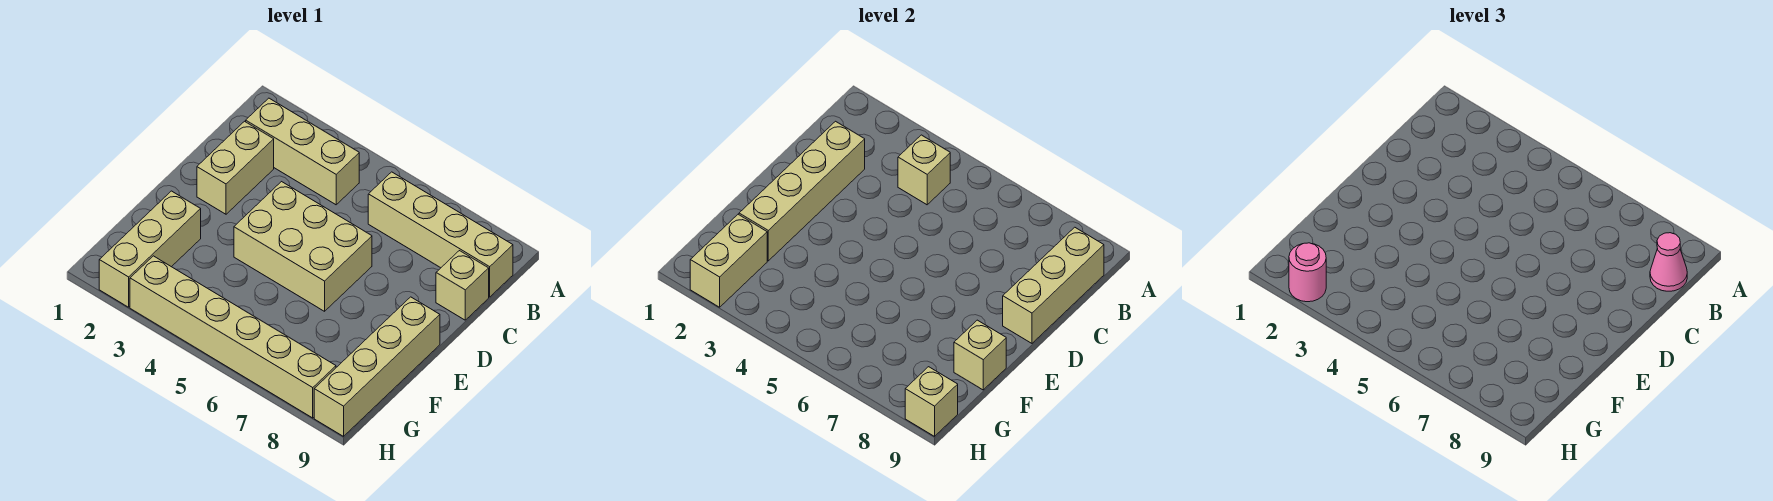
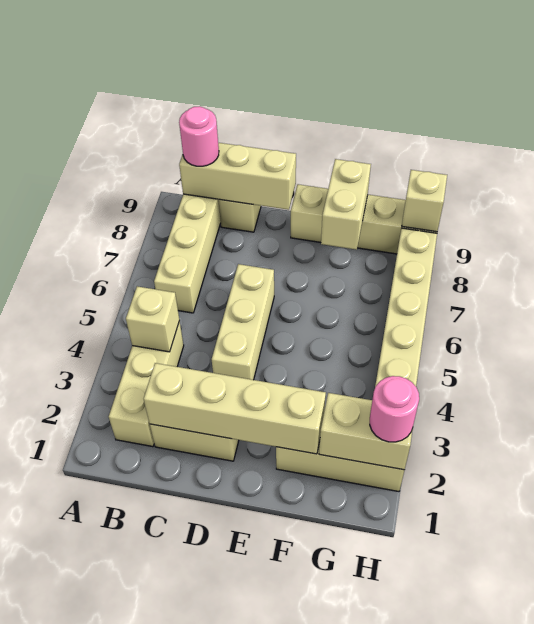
pink 1x1 cone [1650,233,1687,291] -> pink 1x1 round brick [179,106,219,166]
tan 2x3 brick [234,182,372,311] -> tan 1x3 brick [212,264,274,380]
tan 1x1 brick [954,320,1006,390] -> tan 1x2 brick [321,159,371,250]

